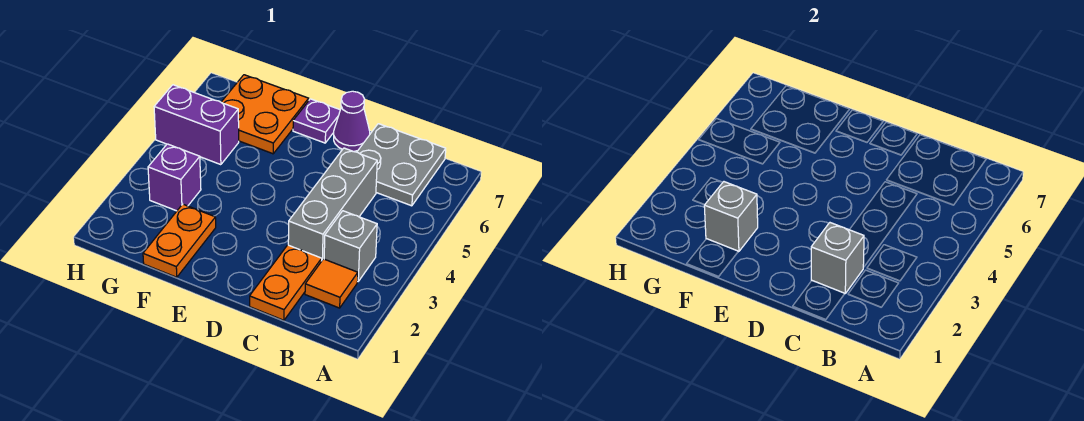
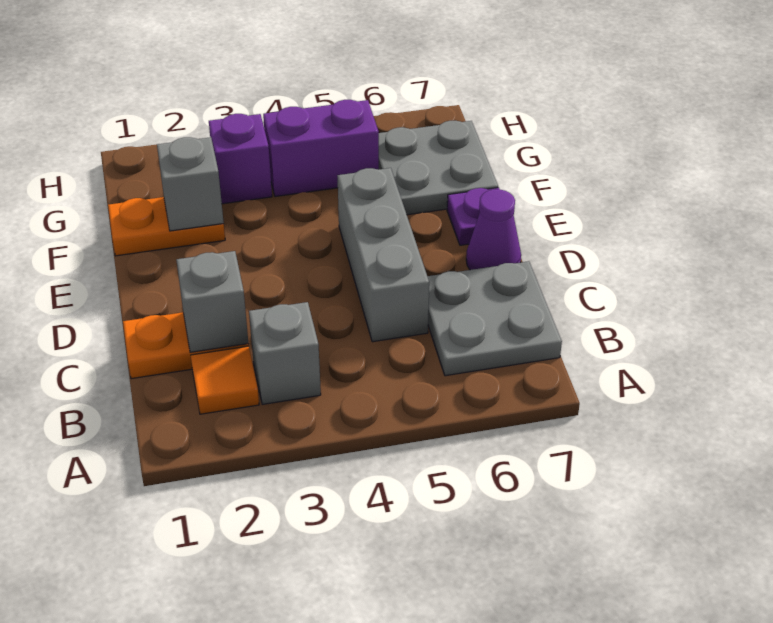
grey 1x3 brick [288,148,377,260] -> grey 1x3 brick turned to [338,168,429,342]
orange 2x2 plate [221,75,309,154] -> grey 2x2 plate [379,121,498,215]
purple 1x2 brick [154,85,239,165] -> purple 1x2 brick turned to [263,100,379,196]

